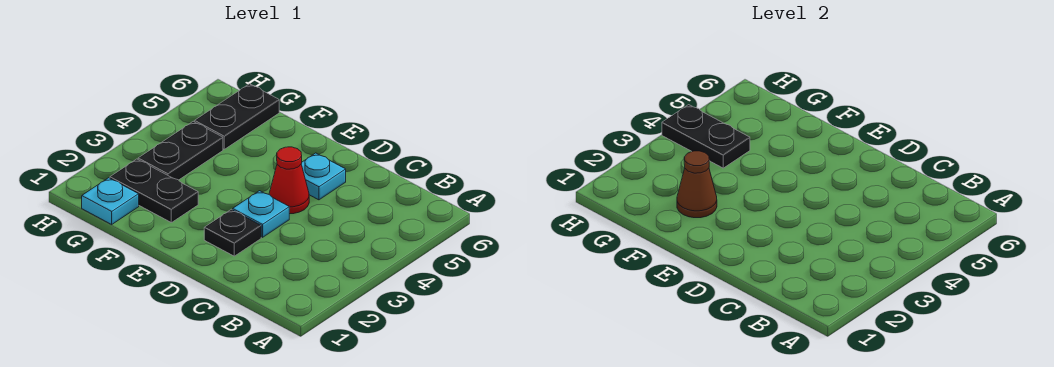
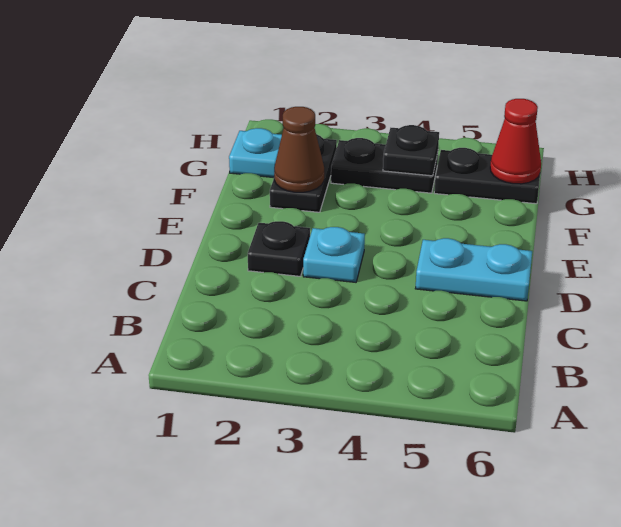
red 1x1 cone [269,147,309,214] -> red 1x1 cone moved to [490,99,541,184]
cyan 1x1 plate [301,153,346,200] -> cyan 1x2 plate [415,238,532,301]
black 1x2 plate [662,105,750,168] -> black 1x1 plate [383,125,439,176]

